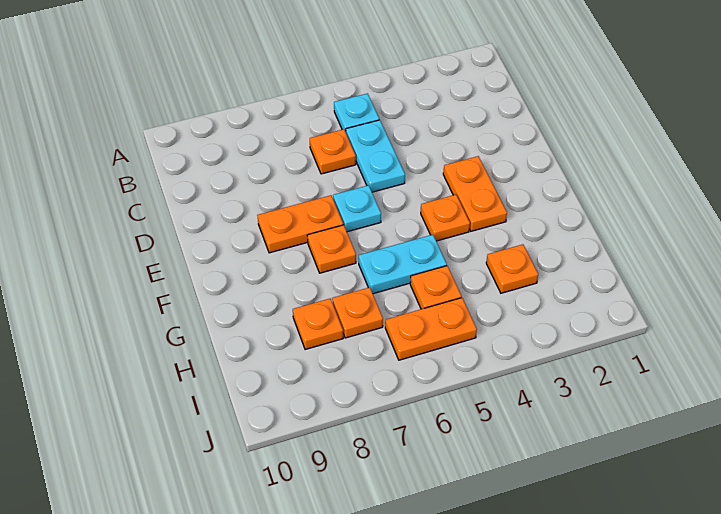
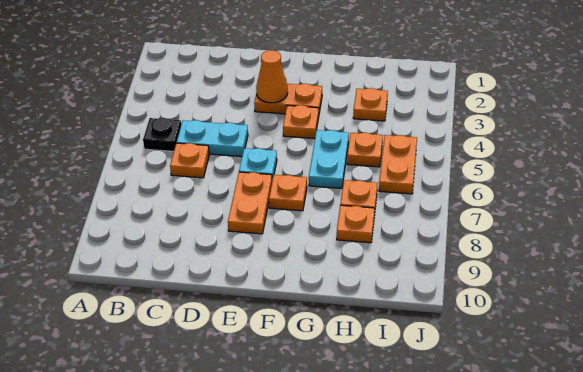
cyan 1x1 plate [334,94,379,132] -> black 1x1 plate [143,118,181,151]
none -> orange 1x1 cone [256,50,288,103]

